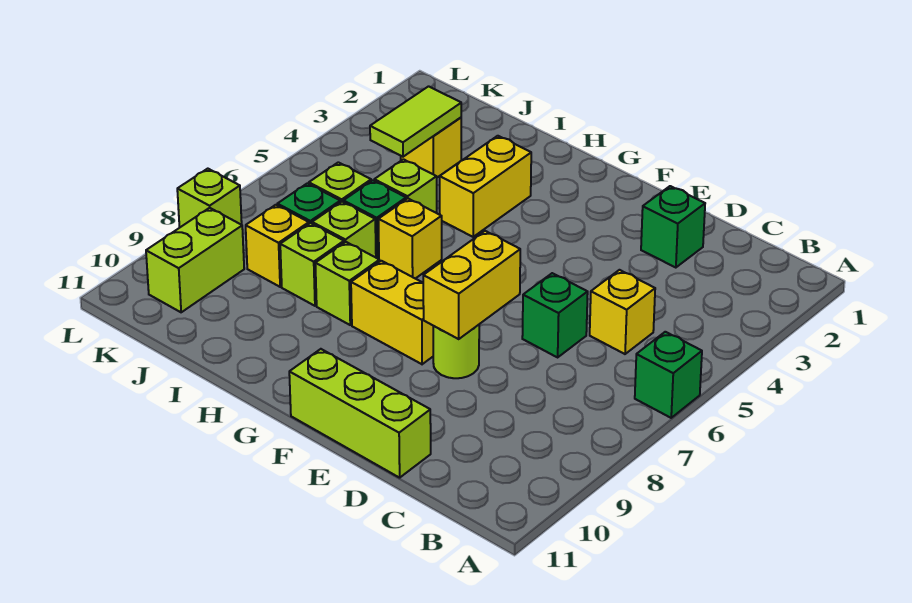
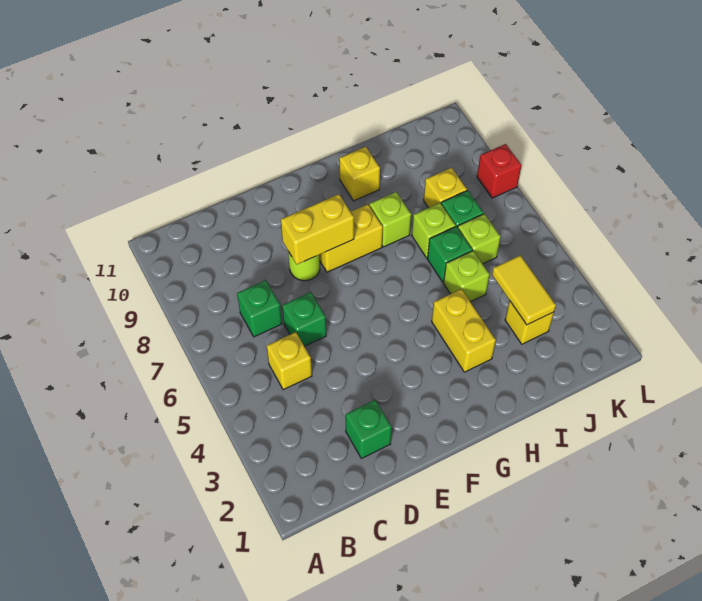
green 1x1 brick [635,332,702,418] -> green 1x1 brick moved to [237,280,282,337]
lime 1x3 brick [289,349,431,478] -> none
yellow 1x2 brick [423,231,520,339] -> yellow 1x2 brick turned to [281,194,354,264]
yellow 1x1 brick [378,199,442,279] -> yellow 1x1 brick moved to [339,147,380,201]
lime 1x1 brick [280,223,344,306] -> none
lime 1x2 tile [370,86,461,157] -> yellow 1x2 tile [492,255,556,325]
lime 1x2 brick [146,208,244,312] -> none
lime 1x1 brick [177,169,242,227] -> red 1x1 brick [477,144,522,198]

